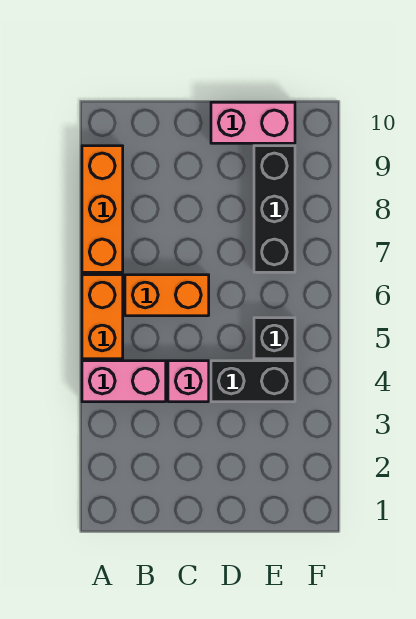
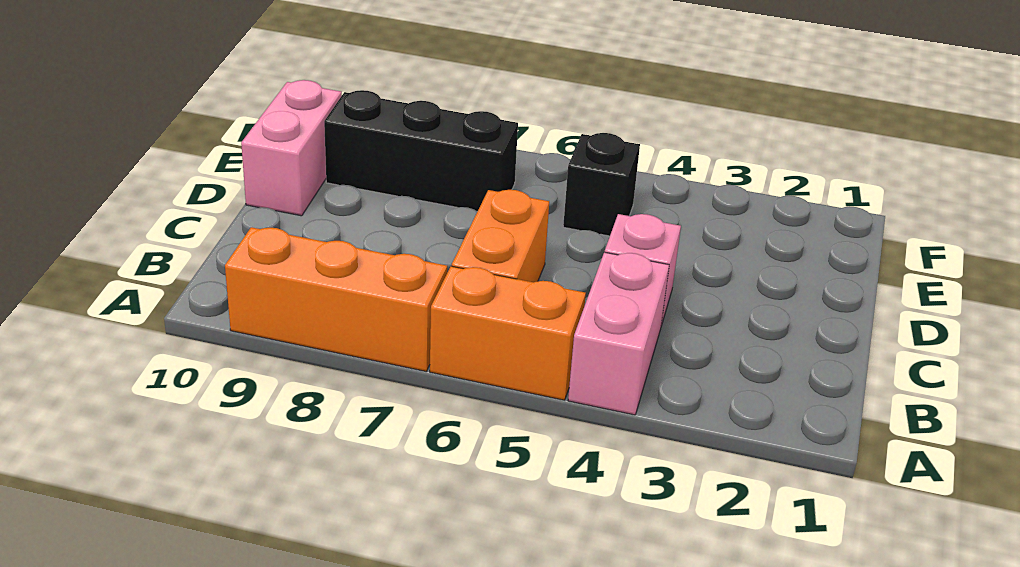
black 1x2 brick [211,361,295,402] -> none

